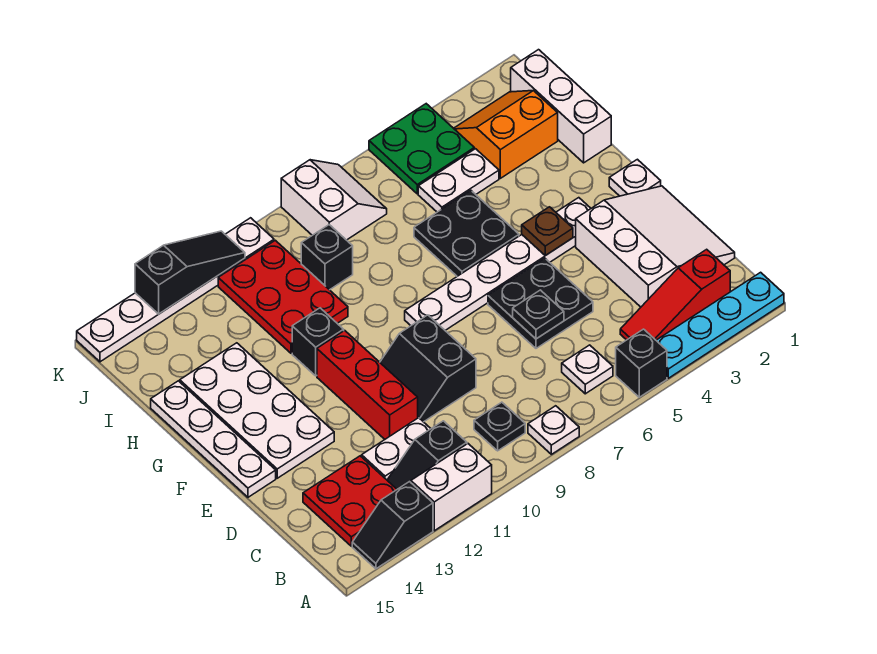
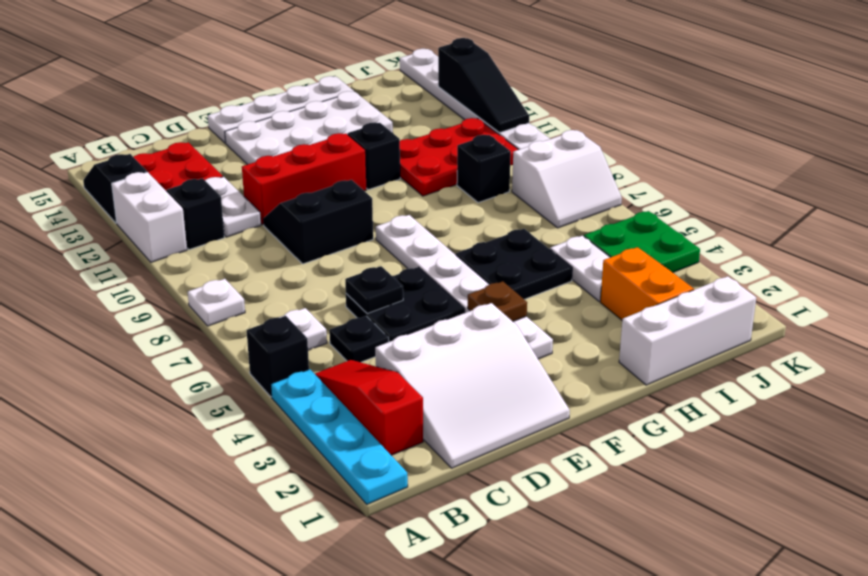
black 1x1 plate [474,402,525,451] -> black 1x1 plate moved to [329,316,389,362]
white 1x1 plate [609,159,661,196] -> none

